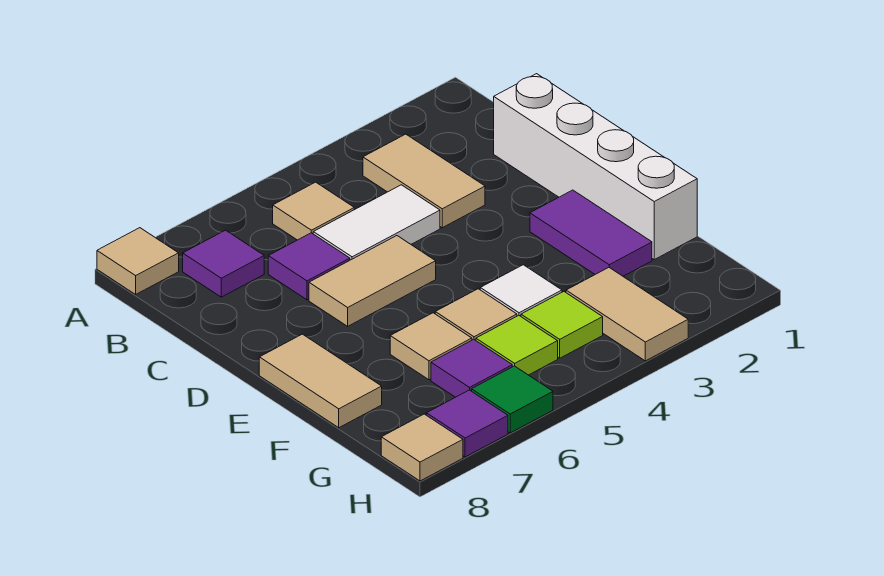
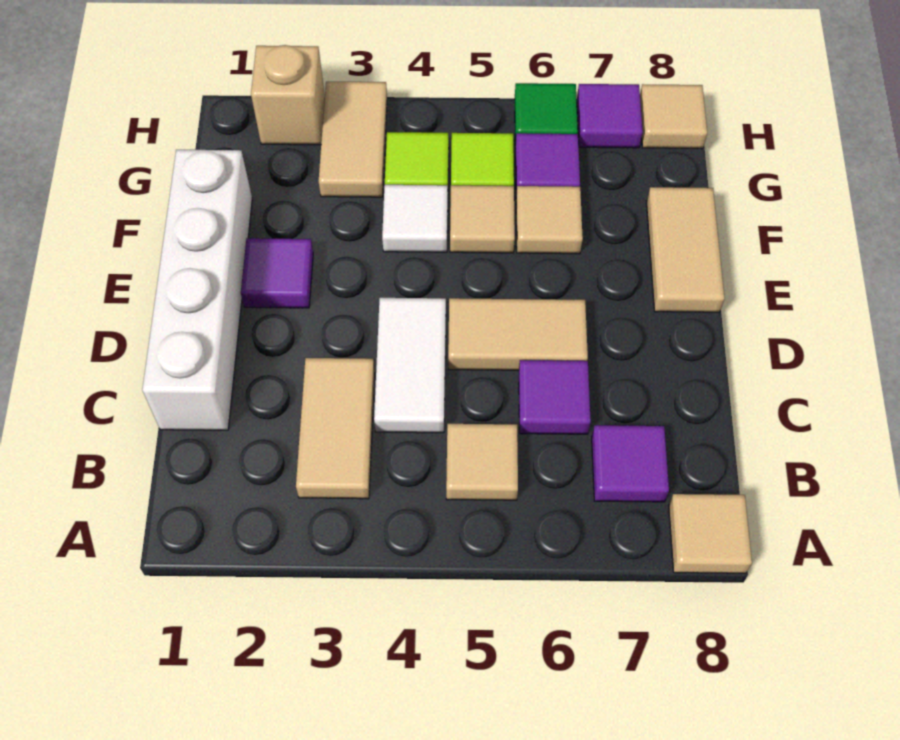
white 1x2 tile [313,185,440,260] -> white 1x2 tile turned to [374,298,446,433]
purple 1x2 tile [530,190,652,276] -> purple 1x1 tile [241,238,313,308]
none -> tan 1x1 brick [251,45,325,145]

